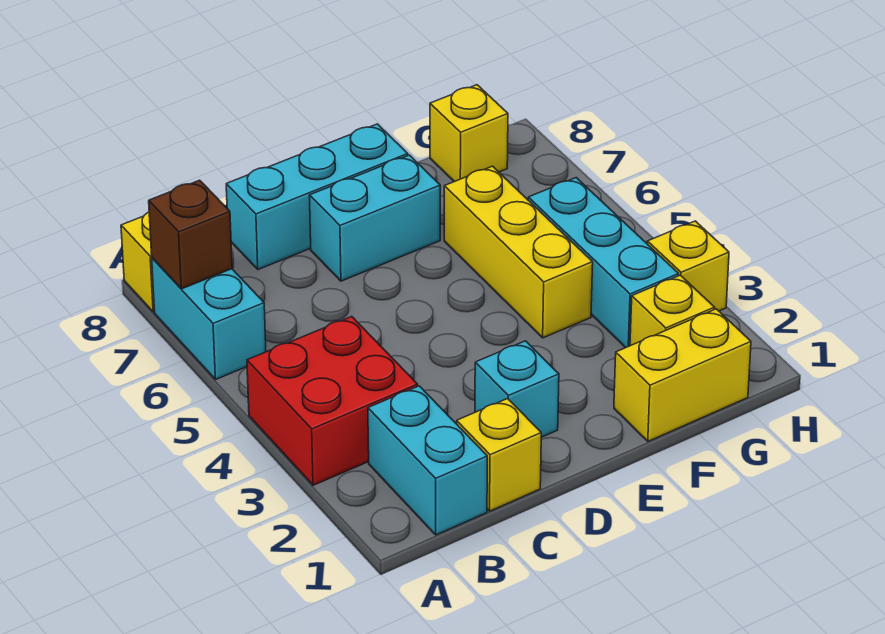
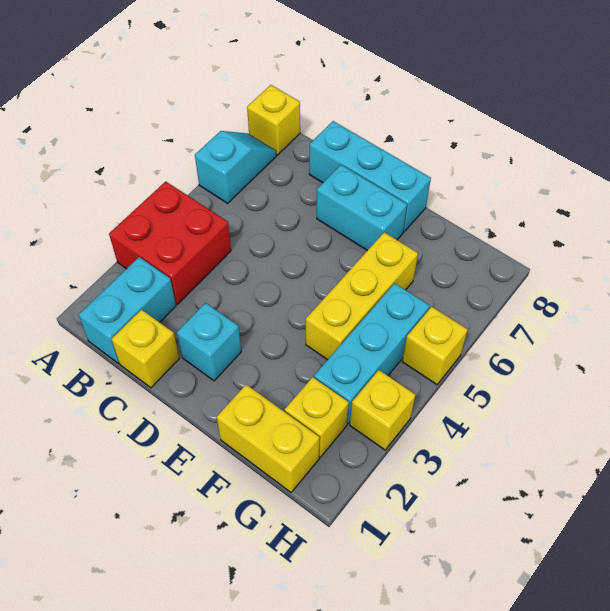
cyan 1x2 brick [152,258,266,380] -> cyan 1x2 slope [195,131,276,203]
brown 1x1 brick [149,180,232,289] -> none
yellow 1x1 brick [430,85,508,182] -> yellow 1x1 brick moved to [402,307,468,385]

